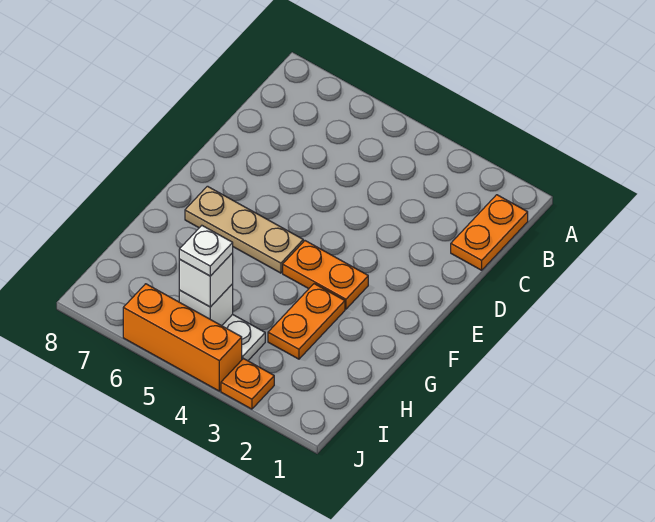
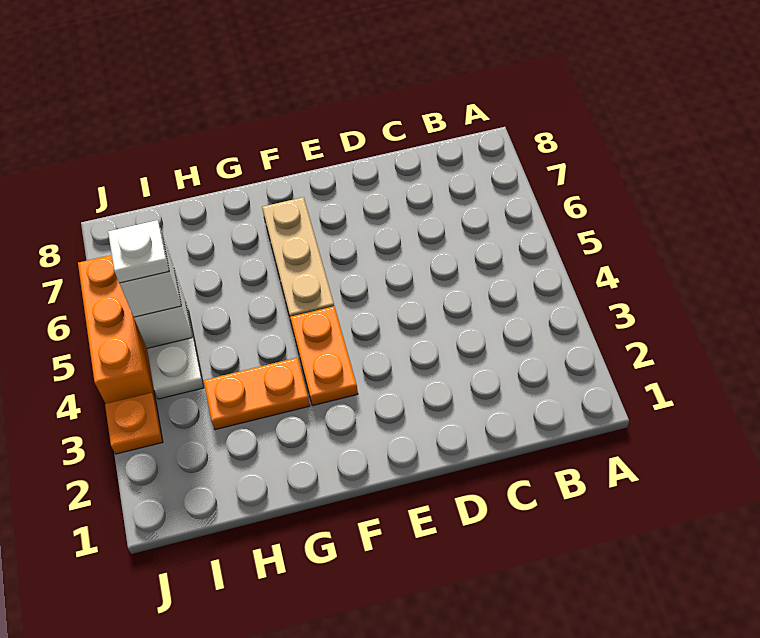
orange 1x2 plate [451,195,528,270] -> none

